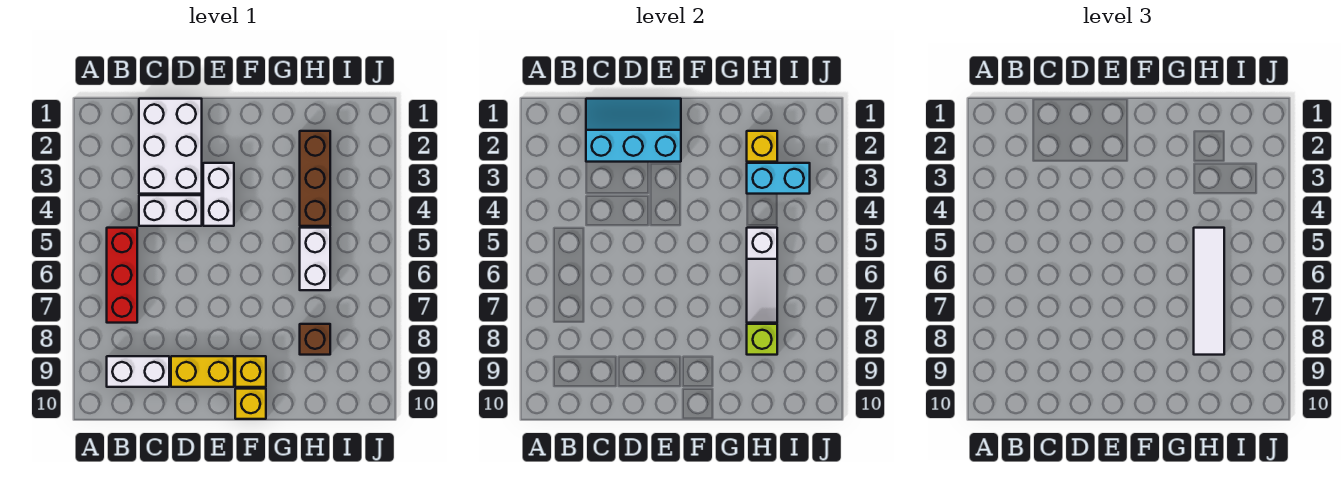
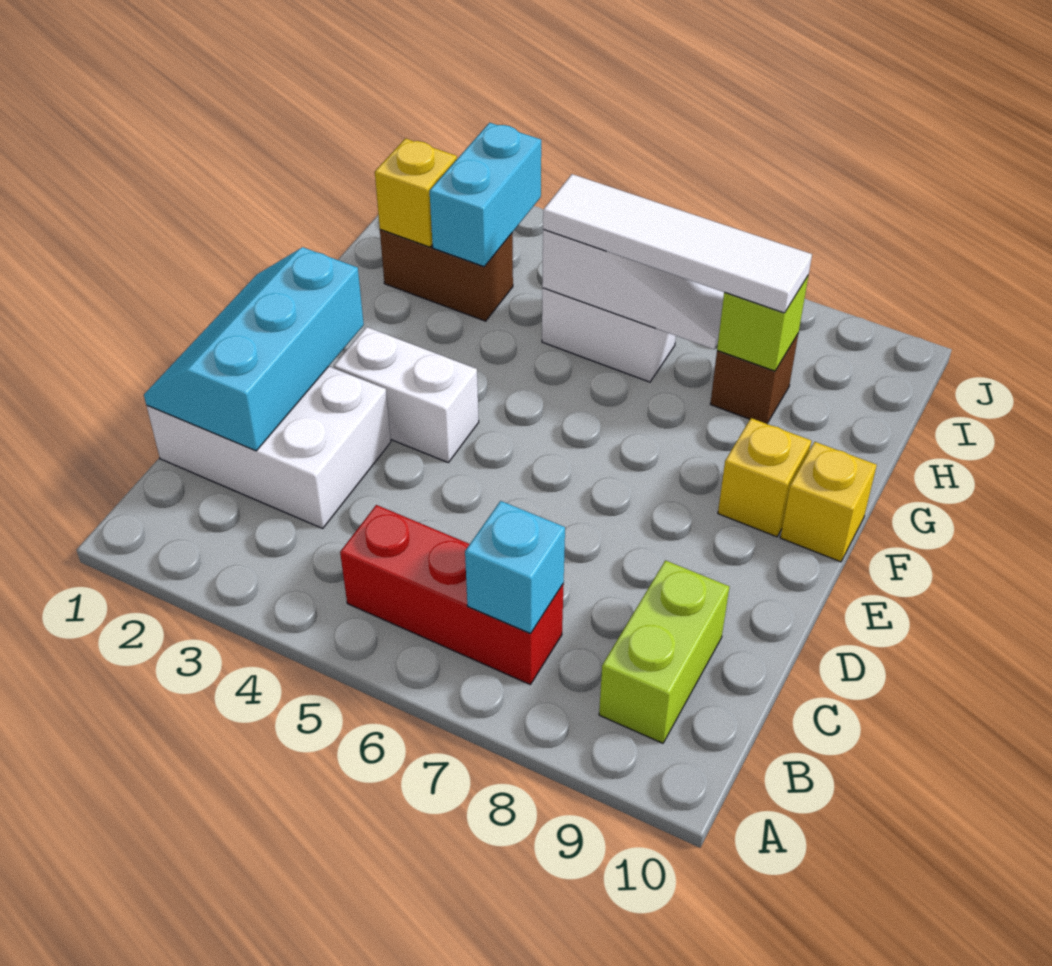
none -> cyan 1x1 brick [465,501,565,634]
white 1x2 brick [107,356,169,387] -> lime 1x2 brick [599,561,729,743]
white 1x2 brick [139,195,202,226] -> none
yellow 1x2 brick [171,356,234,387] -> none
brown 1x3 brick [300,131,330,226] -> brown 1x2 brick [380,230,513,321]

